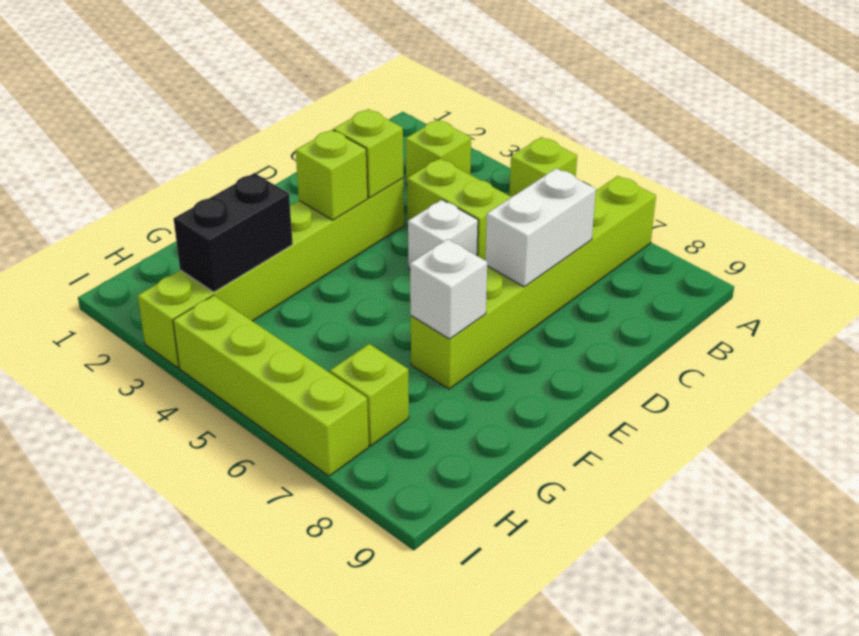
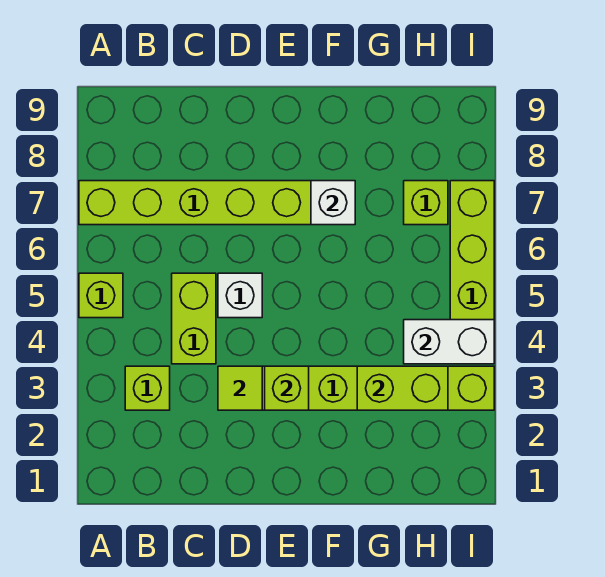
white 1x2 brick [486,168,596,287] -> white 1x2 brick moved to [404,320,494,364]
lime 1x1 brick [333,109,403,198] -> lime 1x1 tile [218,366,262,410]
black 1x2 brick [174,173,293,292] -> lime 1x2 brick [357,366,448,410]

